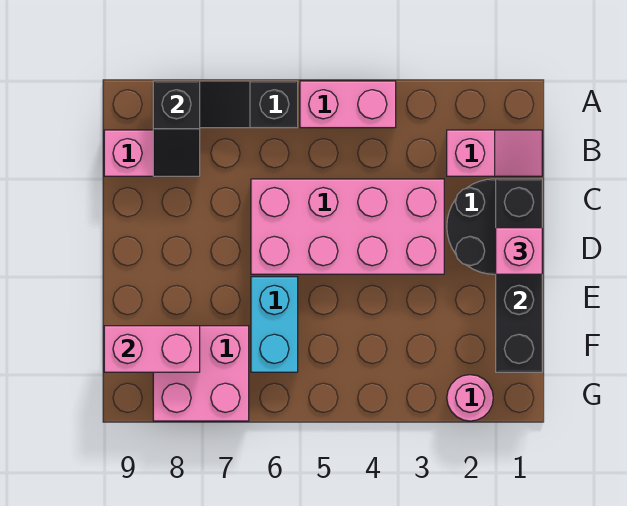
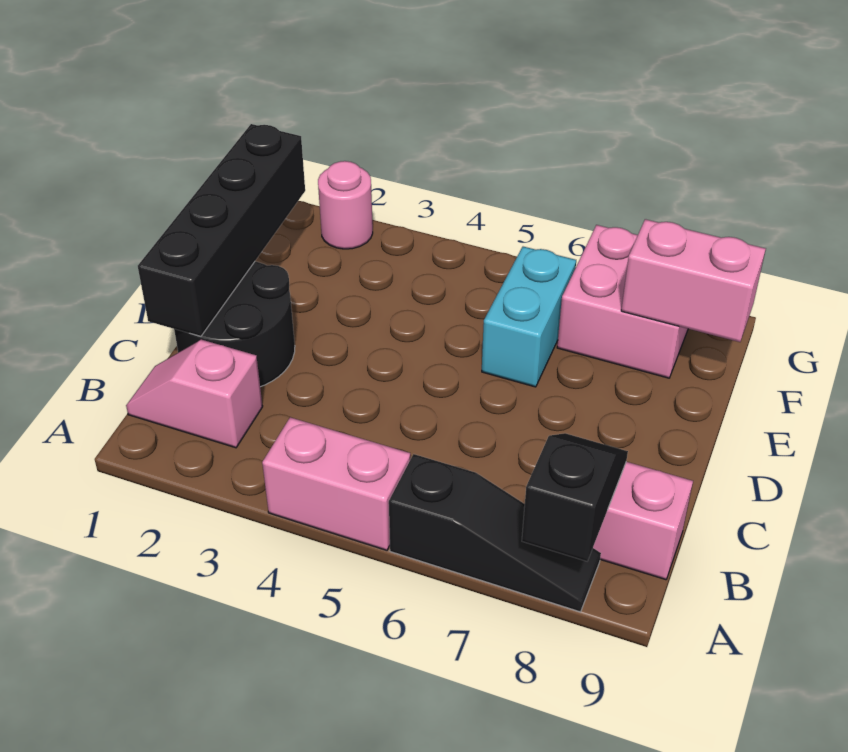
pink 2x4 brick [251,179,444,274] -> none
pink 1x1 brick [496,228,542,274] -> none

